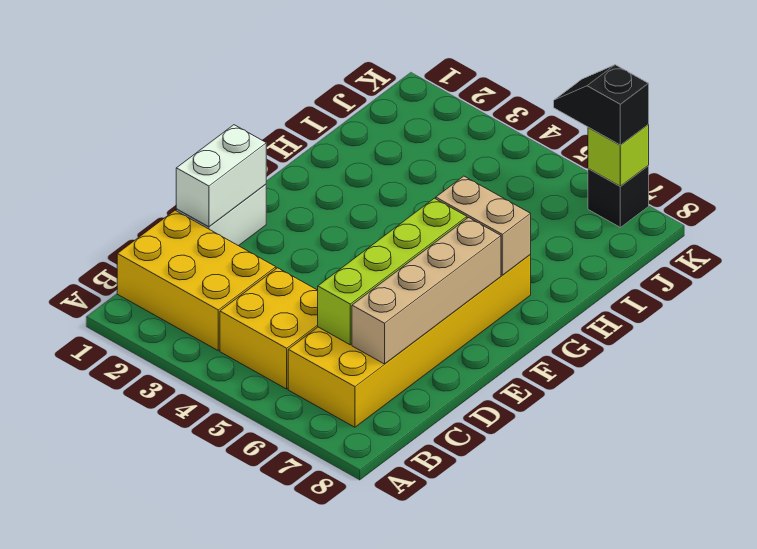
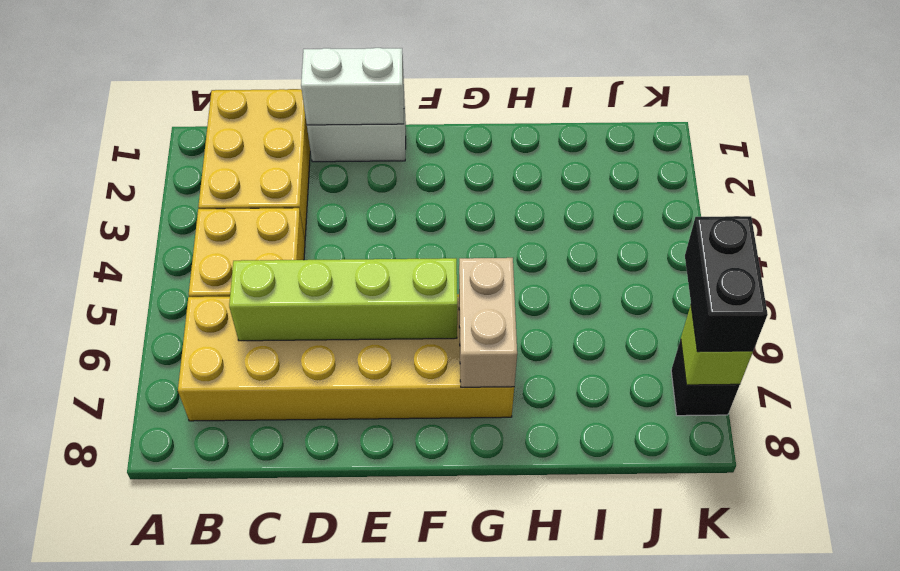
tan 1x4 brick [352,218,501,364] -> none
black 1x2 slope [554,65,649,145] -> black 1x2 brick [685,216,768,352]

